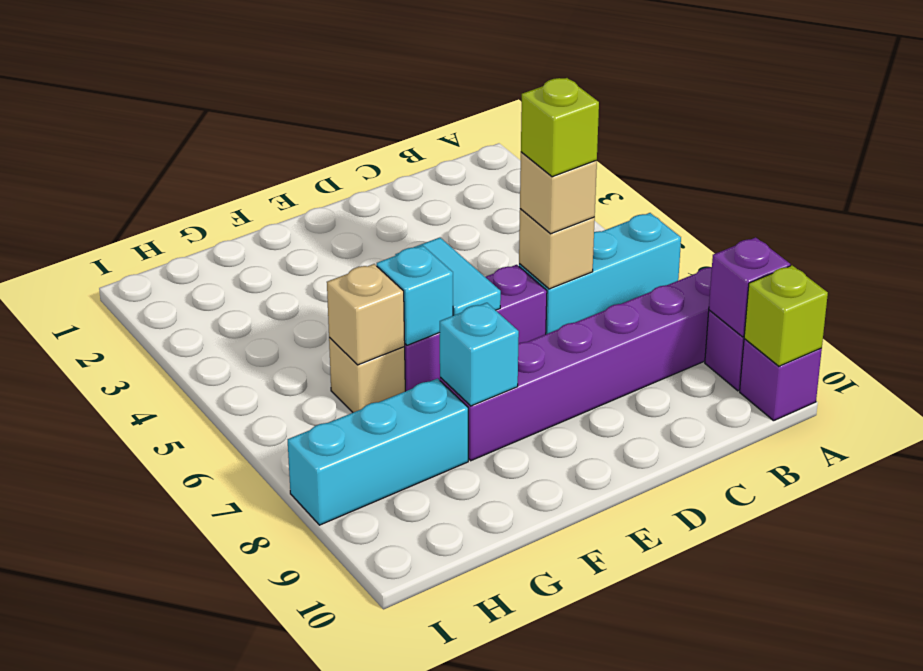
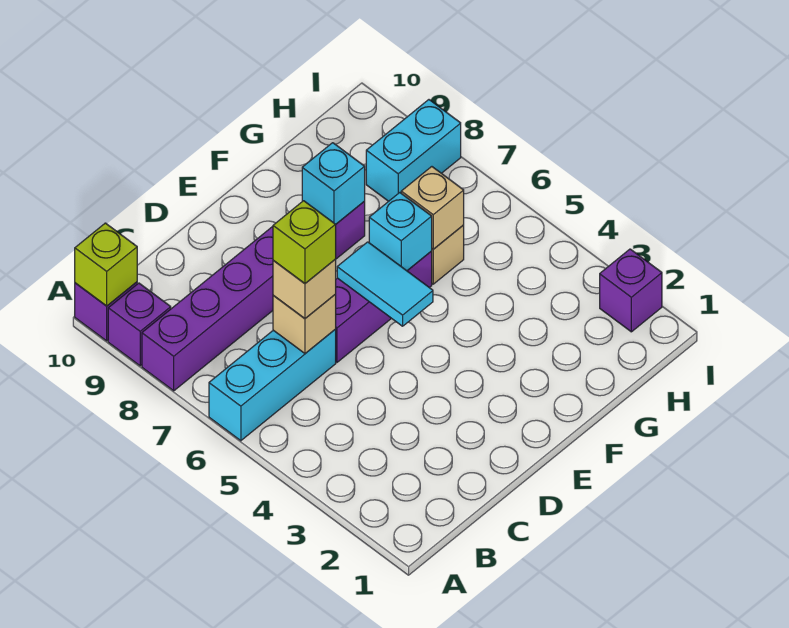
purple 1x1 brick [709,237,790,337] -> purple 1x1 brick moved to [600,249,662,332]
cyan 1x3 brick [288,379,468,525] -> cyan 1x2 brick [366,100,461,201]

